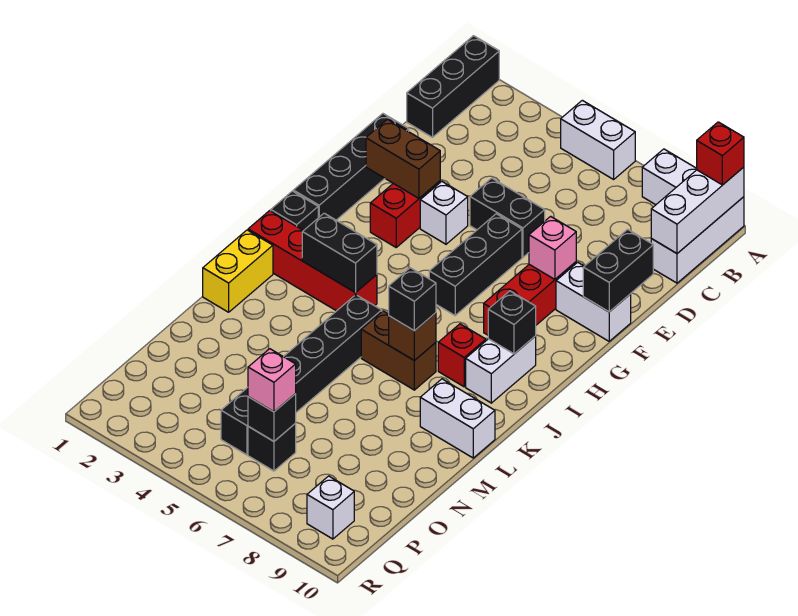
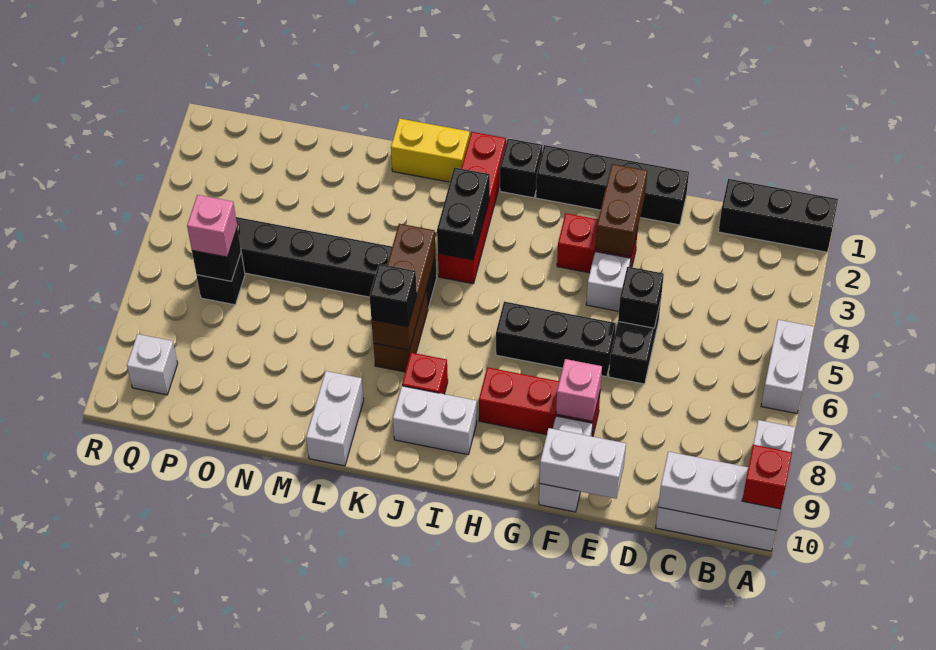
black 1x2 brick [583,229,653,312] -> white 1x2 brick [540,428,626,499]
black 1x1 brick [488,291,536,354] -> black 1x1 brick moved to [618,267,664,328]
brown 1x1 brick [389,313,436,361] -> brown 1x3 brick [371,224,436,350]

